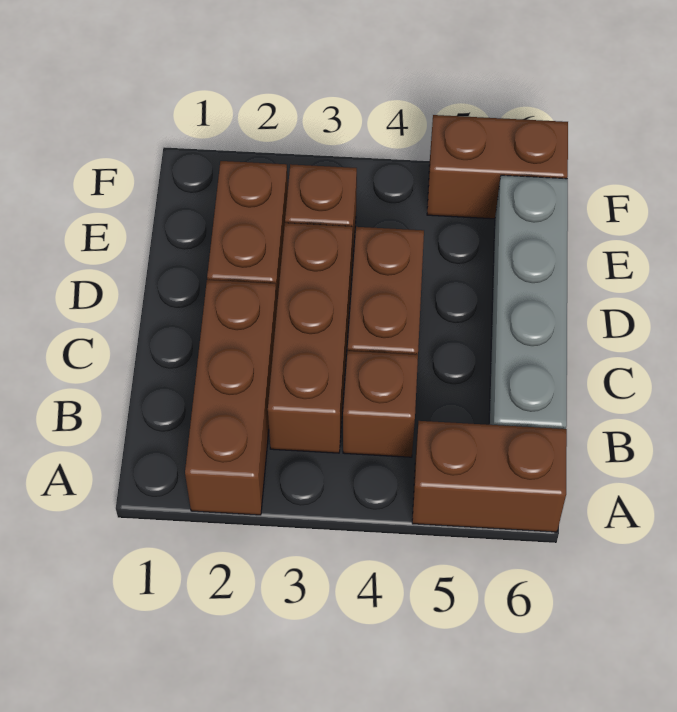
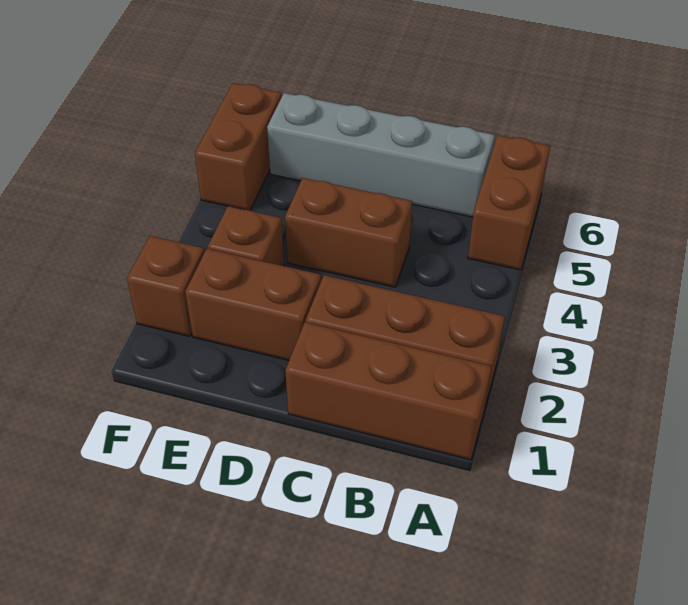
brown 1x3 brick [268,223,353,453] -> brown 1x3 brick moved to [285,322,492,460]
brown 1x1 brick [343,351,418,457] -> brown 1x1 brick moved to [127,236,204,336]

